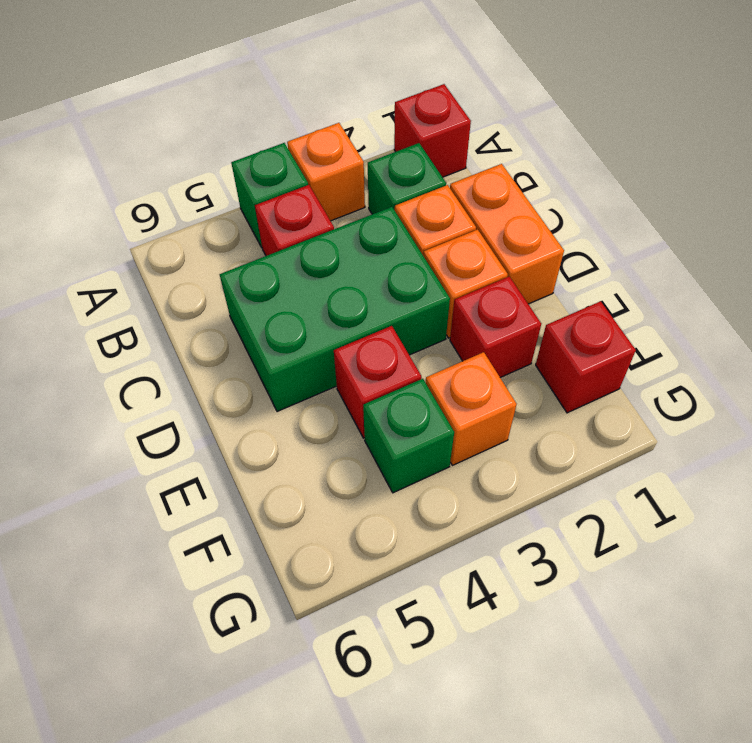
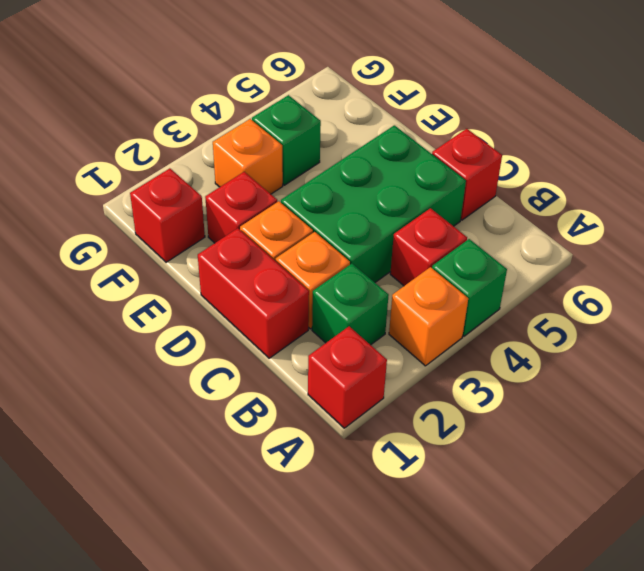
orange 1x2 brick [450,164,564,304] -> red 1x2 brick [198,228,309,358]
red 1x1 brick [334,326,421,438] -> red 1x1 brick moved to [432,129,502,220]

